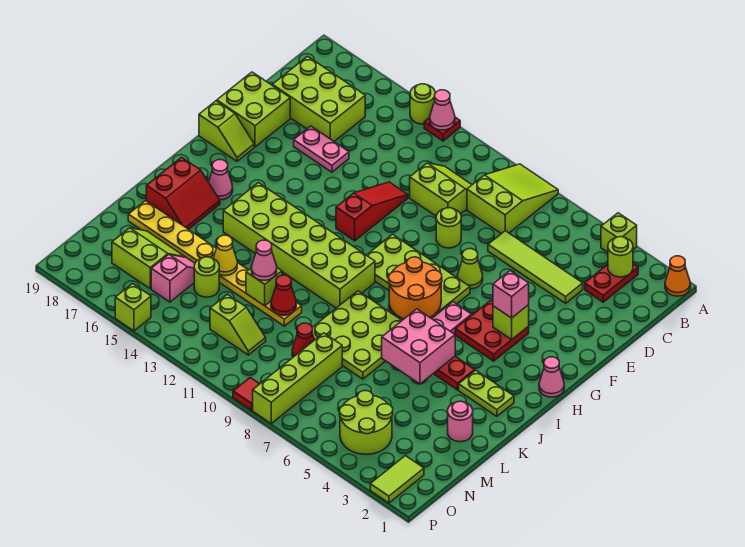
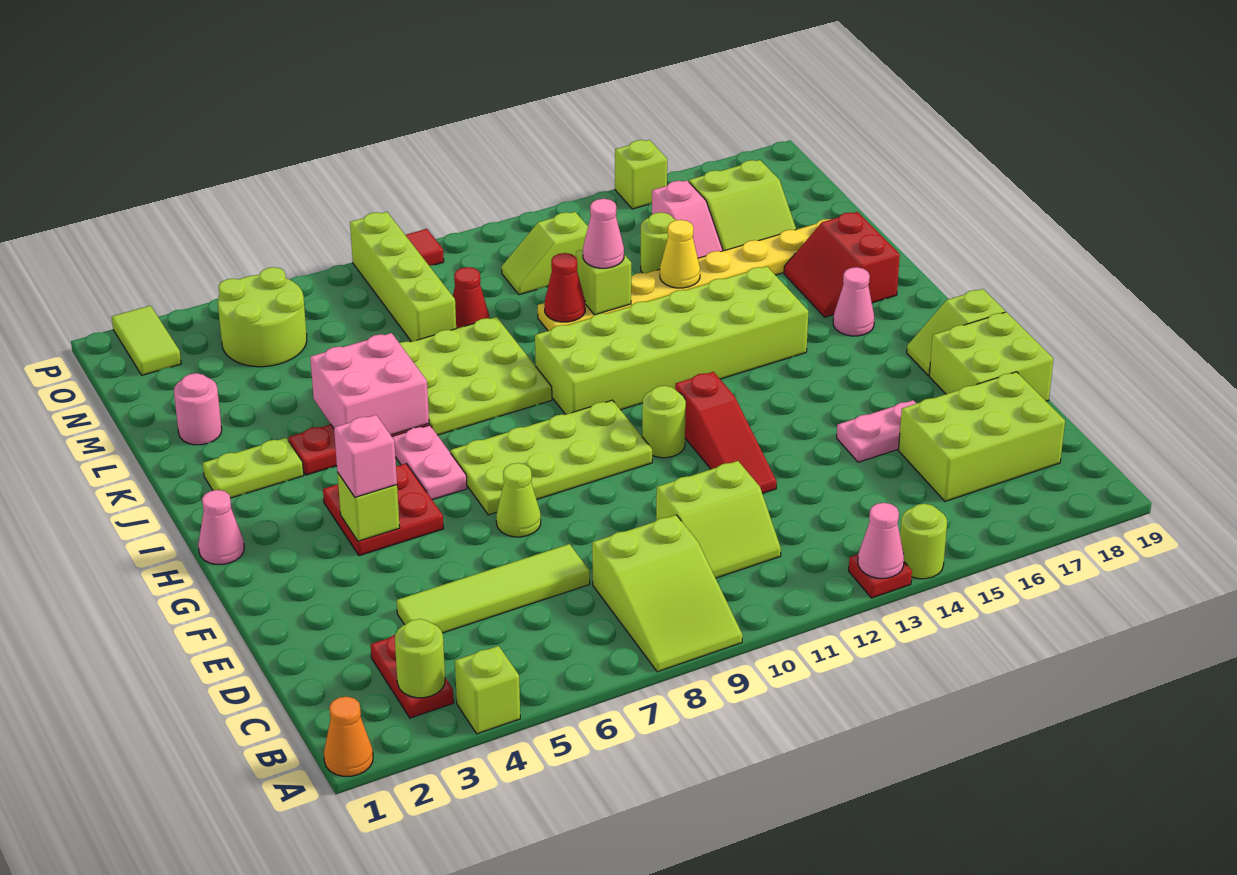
lime 1x1 round brick [436,208,461,248] -> lime 1x1 round brick moved to [642,386,686,458]
orange 2x2 round brick [389,257,442,319] -> none

